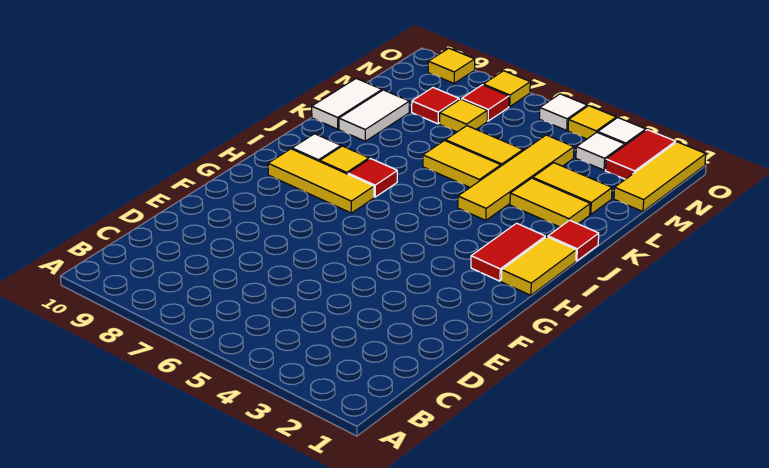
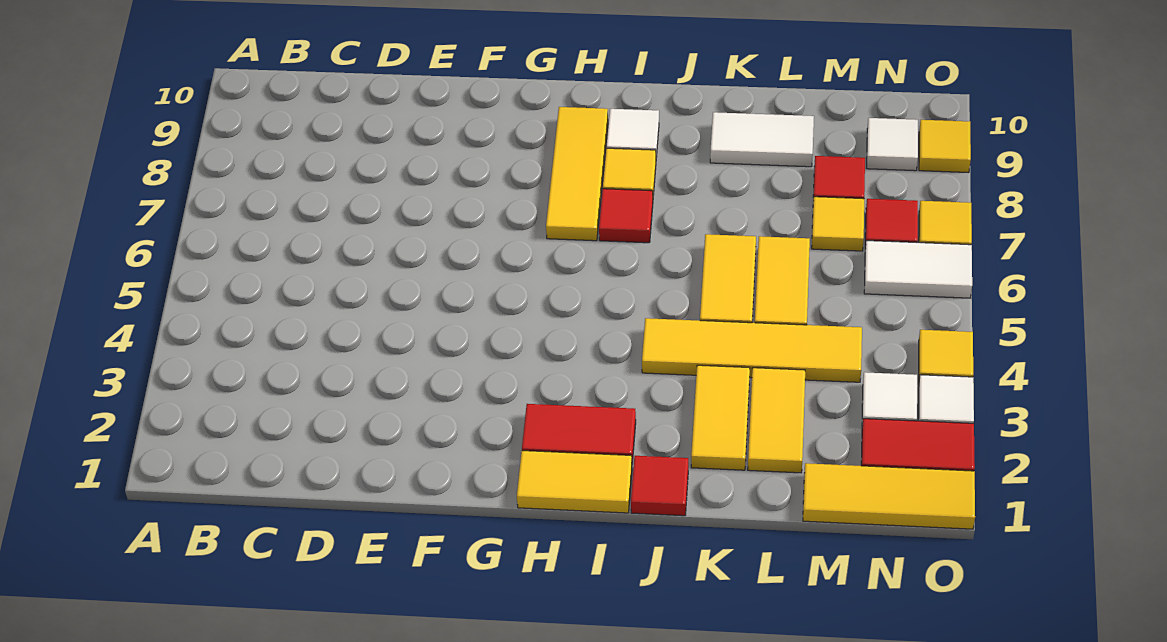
white 1x2 tile [312,79,382,129] -> white 1x2 tile moved to [864,241,972,298]
white 1x1 tile [539,94,587,130] -> white 1x1 tile moved to [867,118,918,171]

